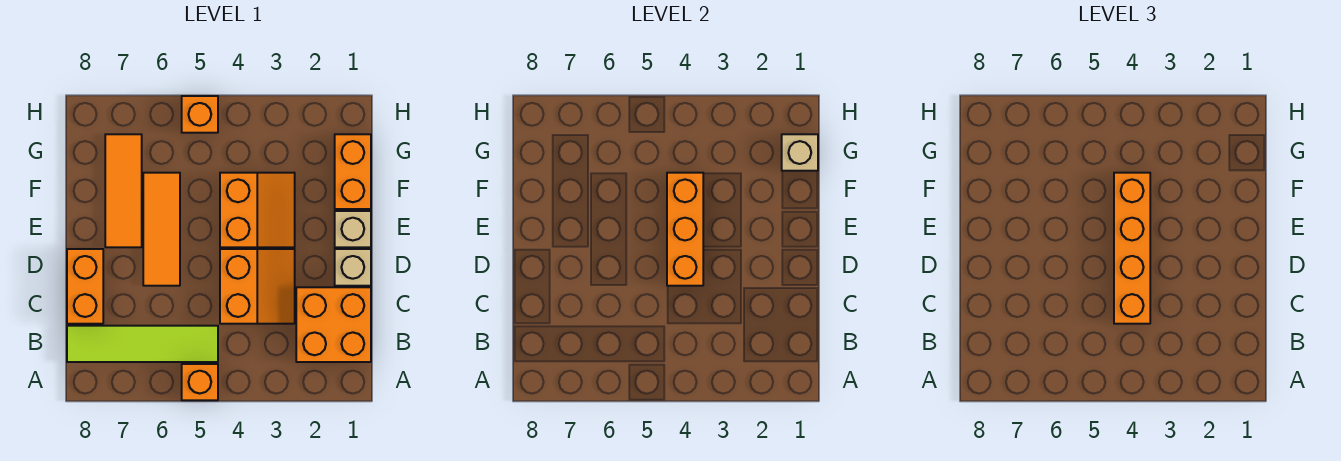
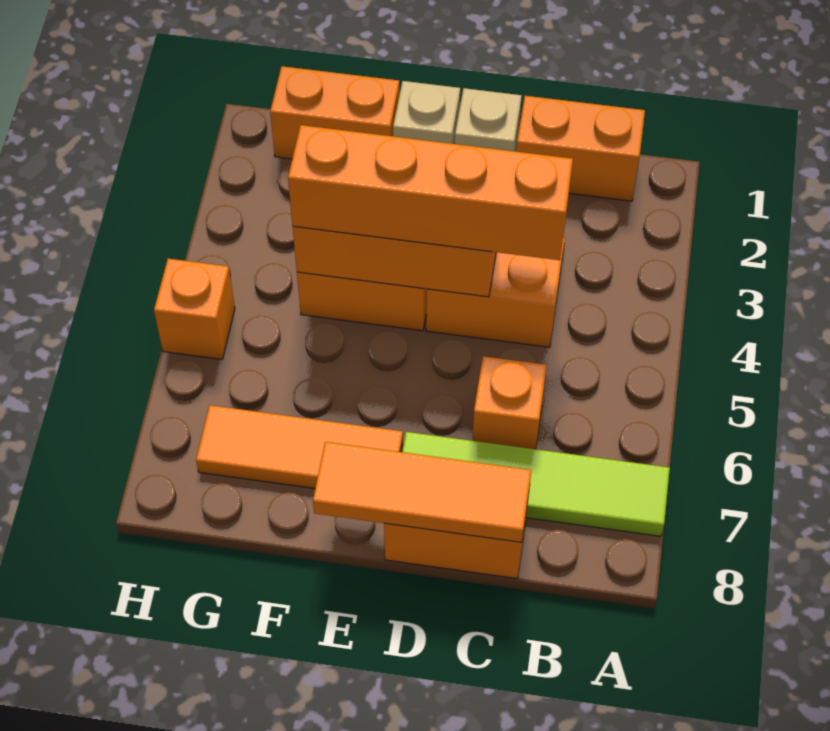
orange 1x1 brick [182,364,218,400] -> orange 1x1 brick moved to [472,356,546,449]
orange 2x2 brick [296,287,371,362] -> orange 1x2 brick [516,96,645,201]
lime 1x4 tile [67,326,218,362] -> lime 1x4 tile turned to [402,432,670,536]
orange 1x3 tile [143,173,180,286] -> orange 1x3 tile moved to [313,442,531,542]
tan 1x1 brick [782,134,818,171] -> none

